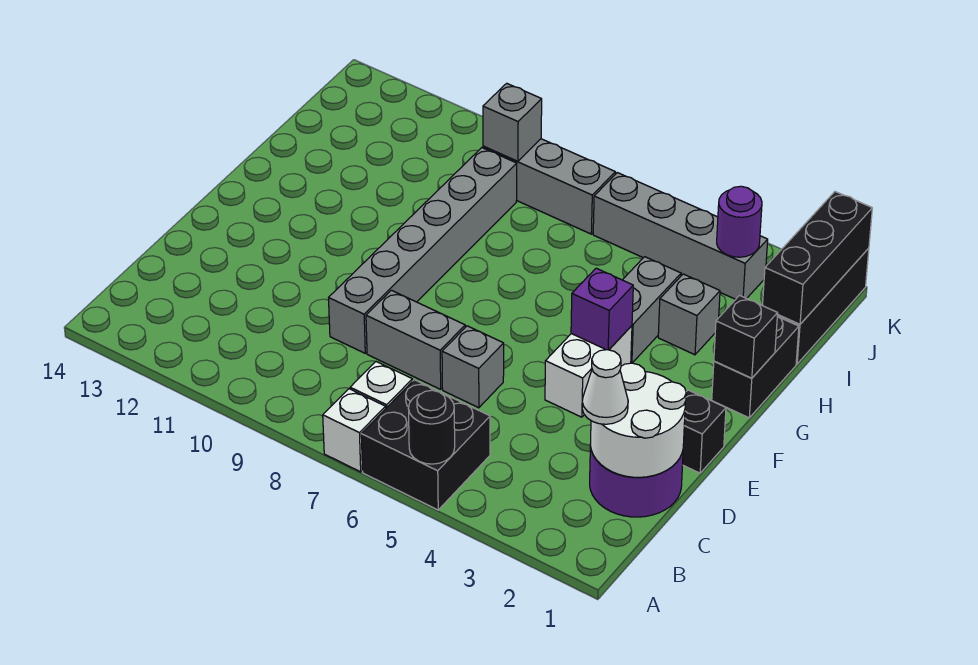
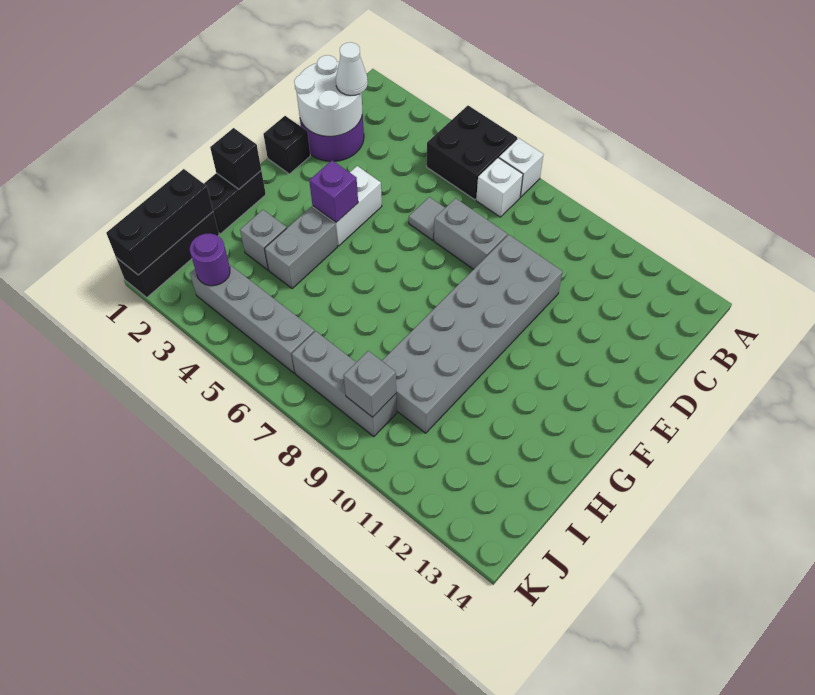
black 1x1 round brick [409,390,455,464] -> none
grey 1x1 brick [442,326,504,408] -> grey 1x1 tile [409,197,445,240]
grey 1x6 brick [329,148,517,353] -> grey 2x6 brick [382,235,563,433]

